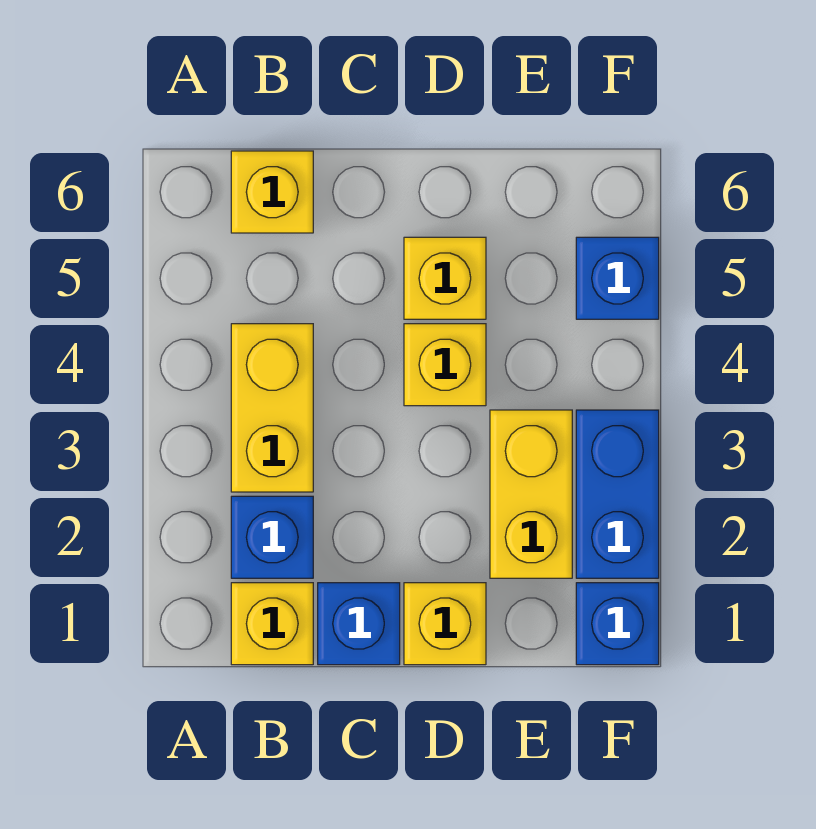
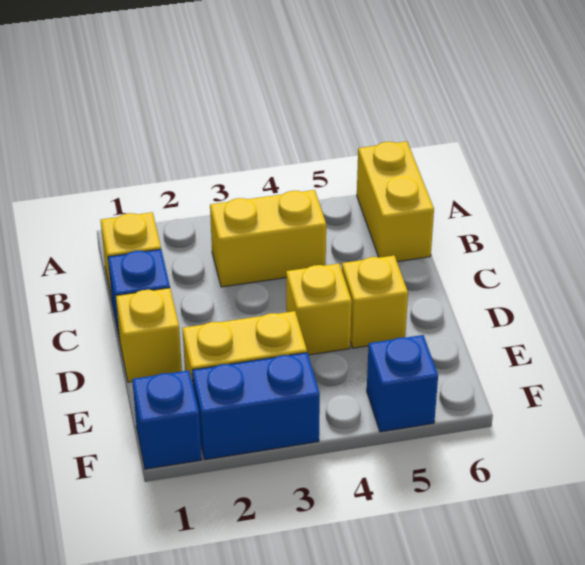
blue 1x1 brick [231,496,313,578] -> none
yellow 1x1 brick [231,151,313,233] -> yellow 1x2 brick [357,142,434,262]

